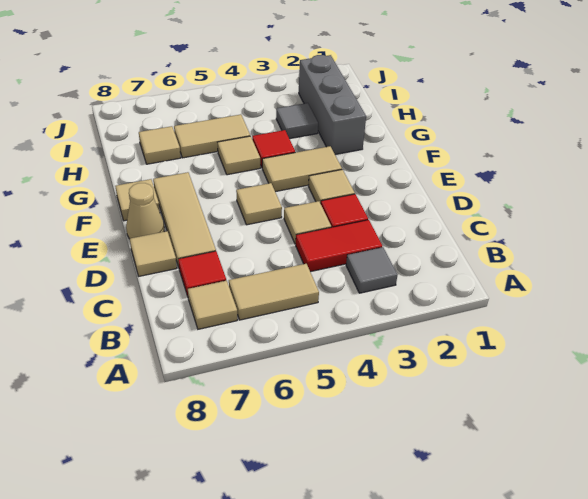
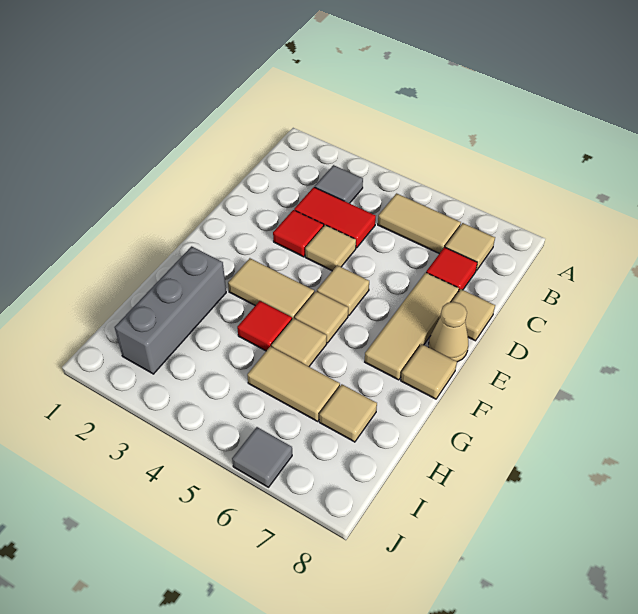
tan 1x1 tile [308,170,355,204] -> tan 1x1 tile moved to [295,291,348,343]
grey 1x1 tile [276,103,318,139] -> grey 1x1 tile moved to [232,427,292,487]

